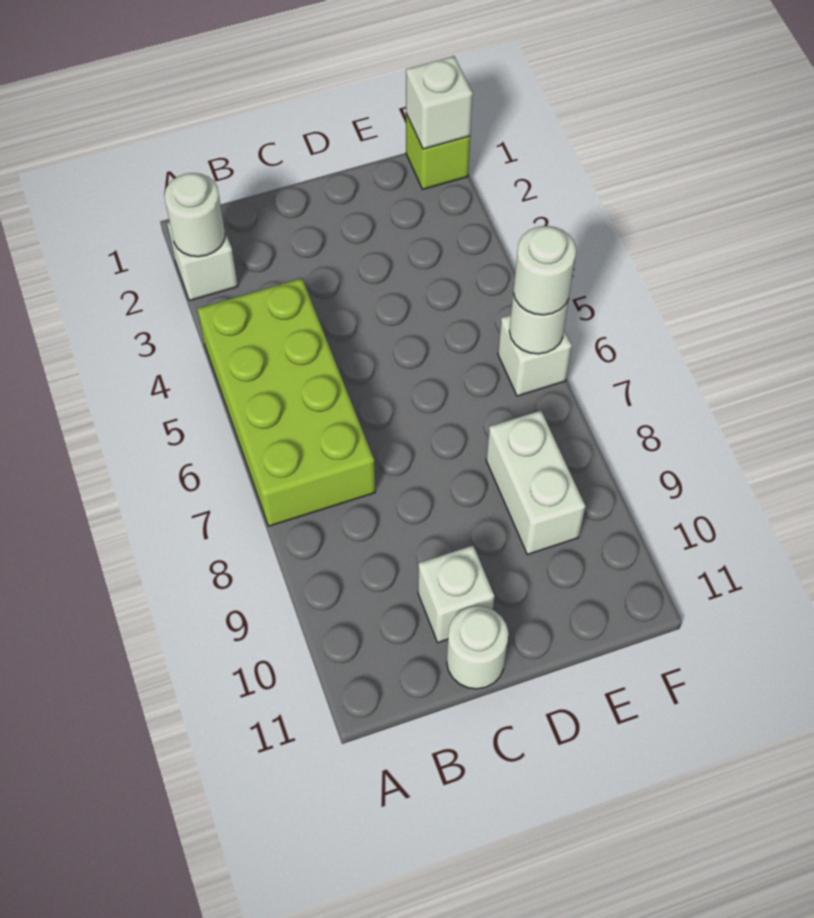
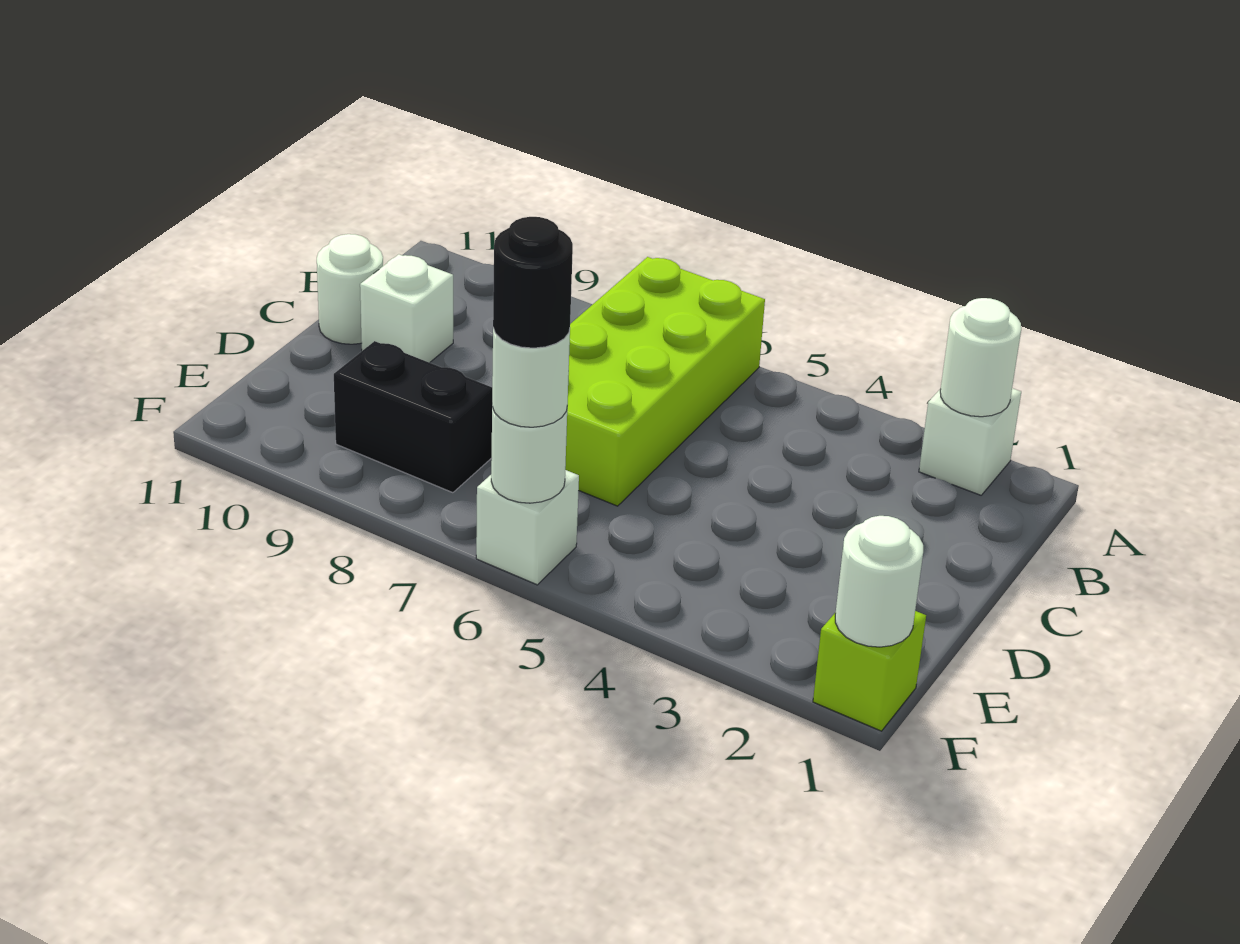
lime 2x4 brick [197,278,375,526] -> lime 2x4 brick turned to [565,257,765,506]
white 1x2 brick [486,411,586,554] -> black 1x2 brick [334,341,492,493]
white 1x1 brick [406,56,473,149] -> white 1x1 round brick [835,516,923,647]
none -> black 1x1 round brick [493,217,573,348]

